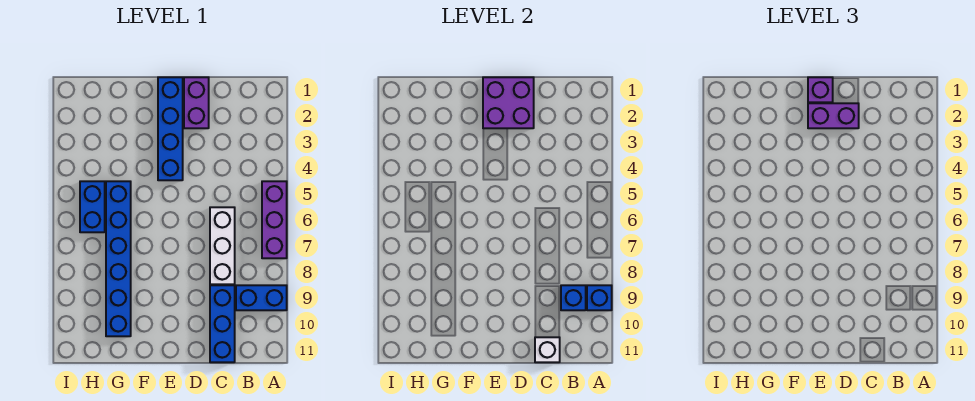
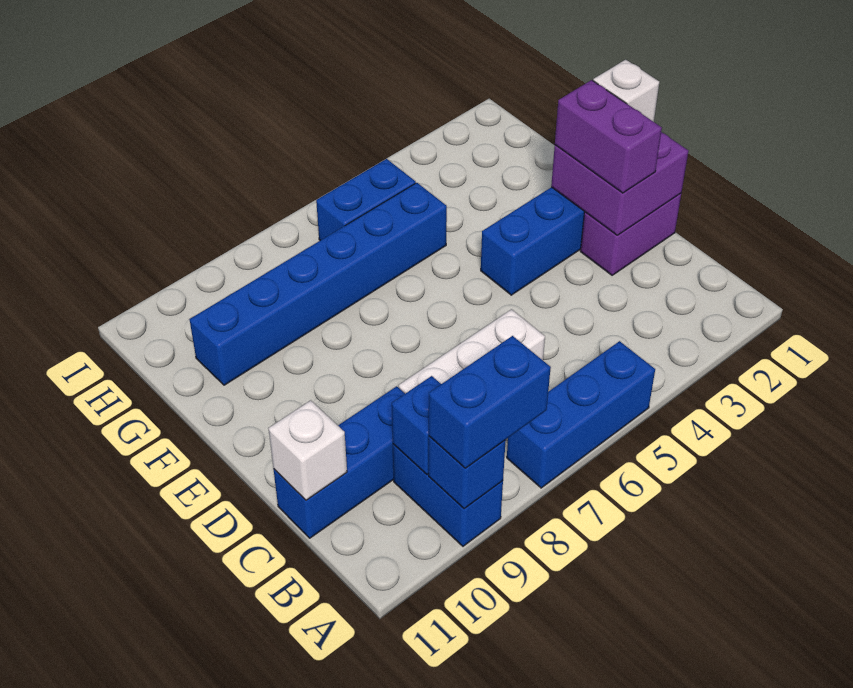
purple 1x3 brick [262,181,287,258] -> blue 1x3 brick [507,341,655,488]
none -> blue 1x2 brick [429,336,551,468]
purple 1x1 brick [808,77,833,102] -> white 1x1 brick [593,60,659,122]

